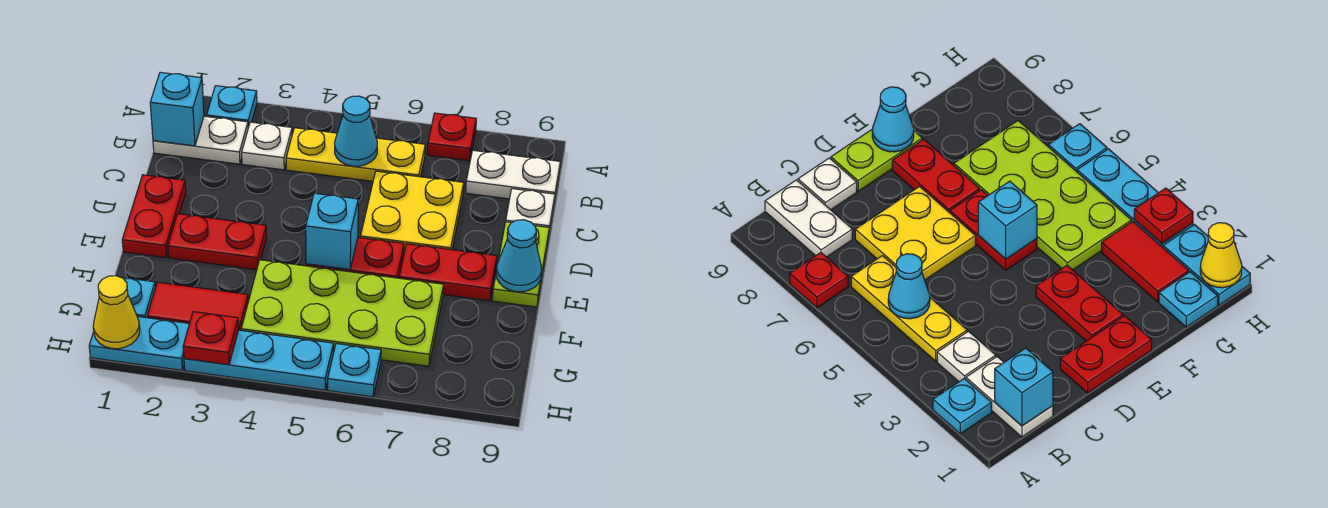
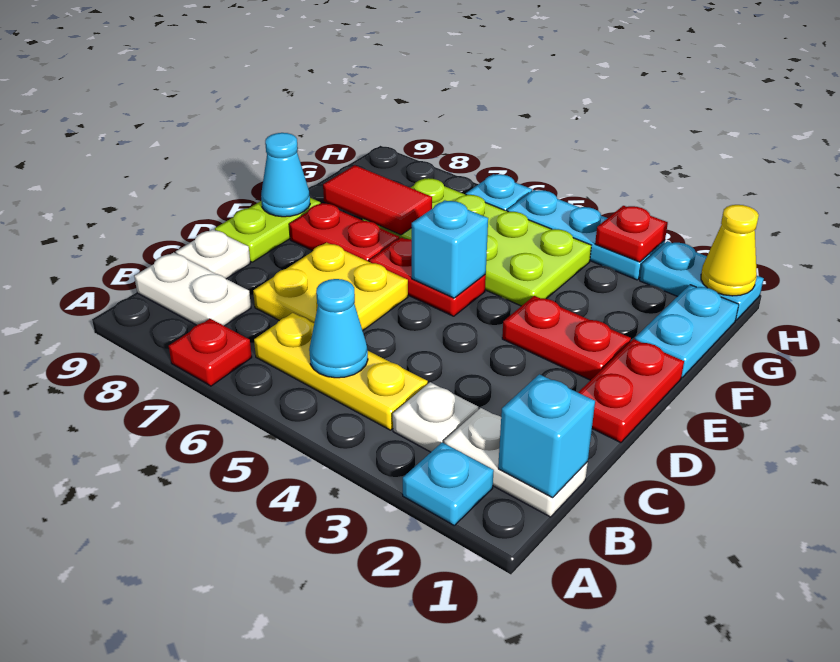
cyan 1x1 plate [121,277,155,318] -> cyan 1x2 plate [635,285,739,377]
red 1x2 tile [147,282,248,330] -> red 1x2 tile moved to [323,165,432,235]

